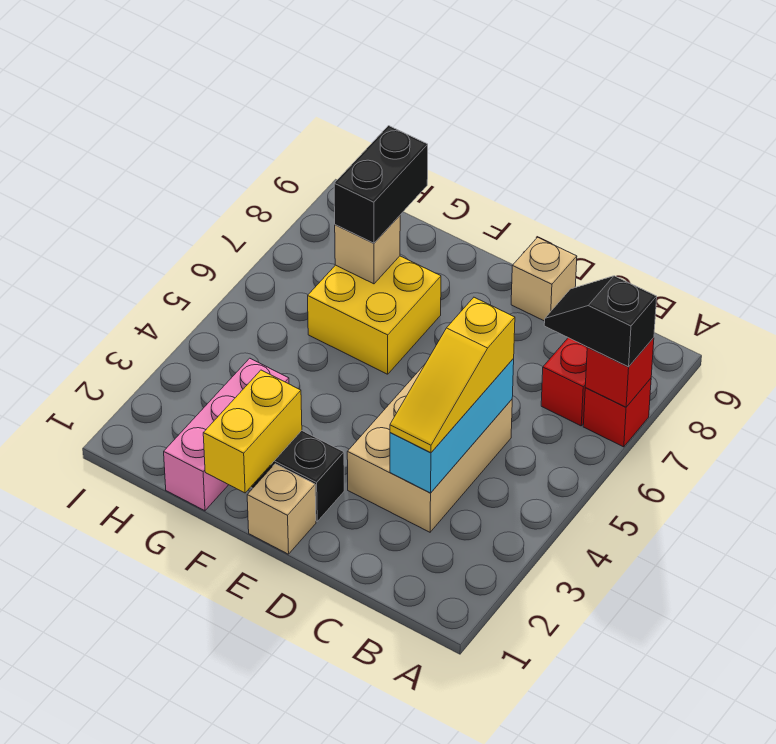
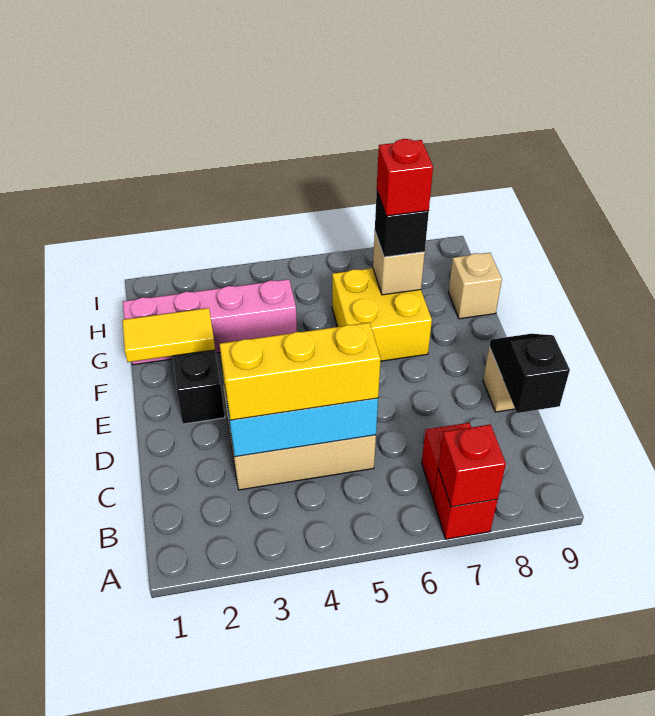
black 1x2 slope [544,276,657,367] -> black 1x2 slope moved to [489,334,570,413]
yellow 1x3 slope [390,297,515,453] -> yellow 1x3 brick [220,323,381,420]
tan 1x1 brick [247,464,316,554] -> tan 1x1 brick moved to [448,253,502,319]
yellow 1x2 brick [203,370,302,493] -> yellow 1x2 tile [122,308,215,362]
pink 1x3 brick [164,358,289,511] -> pink 1x4 brick [123,279,297,365]
black 1x2 brick [334,126,428,243] -> black 1x1 brick [375,192,429,257]
none -> red 1x1 brick [377,139,433,216]

